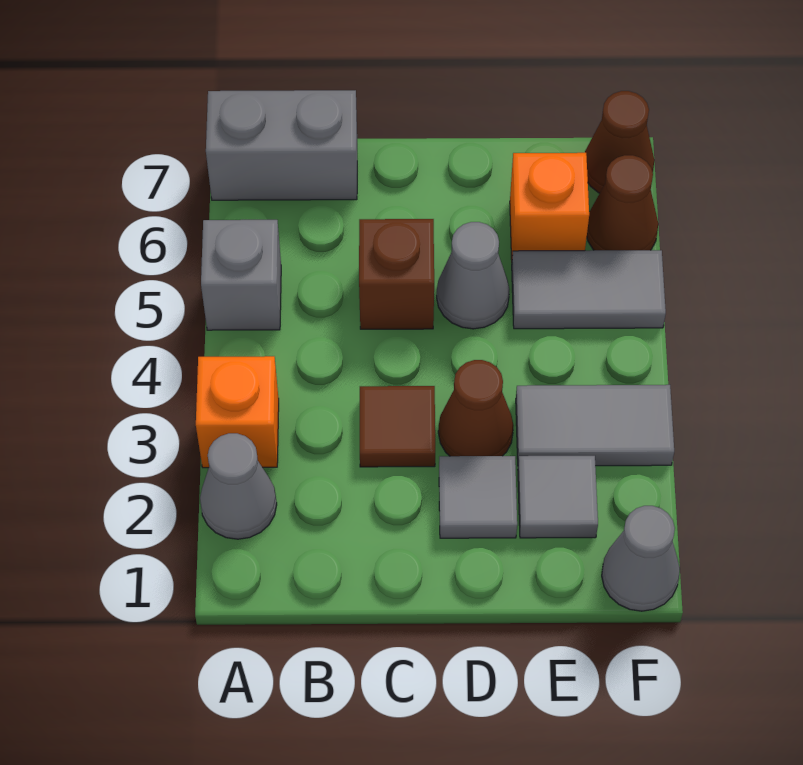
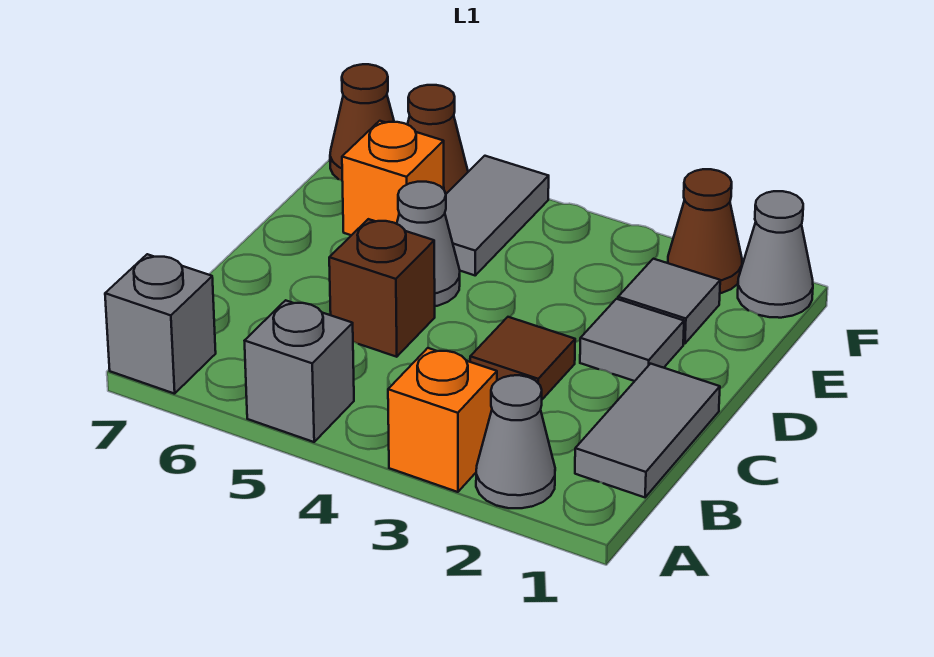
grey 1x2 brick [206,90,357,200] -> grey 1x1 brick [105,254,216,394]
brown 1x1 cone [438,360,514,456] -> brown 1x1 cone moved to [668,169,742,293]
grey 1x2 tile [516,385,674,466] -> grey 1x2 tile moved to [575,364,720,497]

